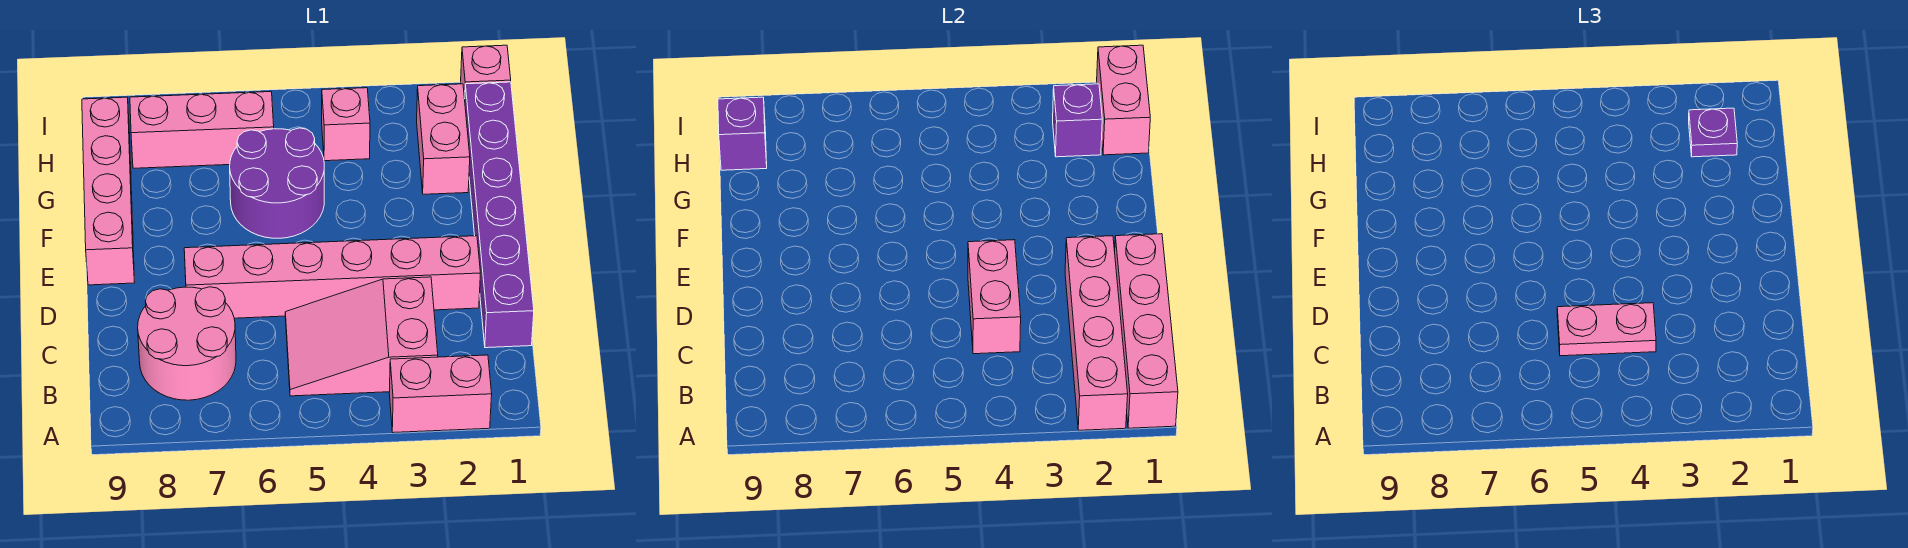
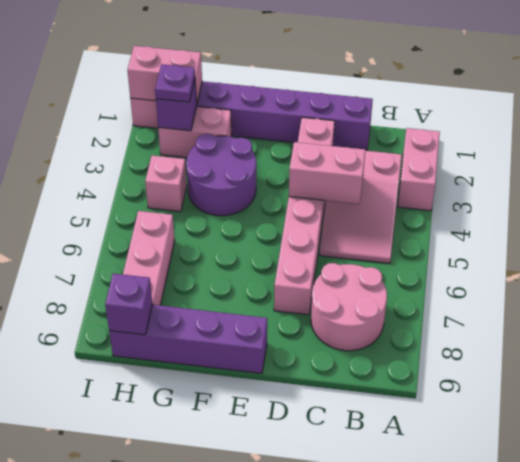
pink 1x4 brick [1115,234,1178,428] -> none
pink 1x4 brick [1065,236,1128,430] -> none
pink 1x2 plate [1557,303,1656,356] -> none
pink 1x4 brick [82,97,135,285] -> purple 1x4 brick [109,305,267,374]
purple 2x2 round brick [230,128,324,238] -> purple 2x2 round brick moved to [186,134,256,216]

